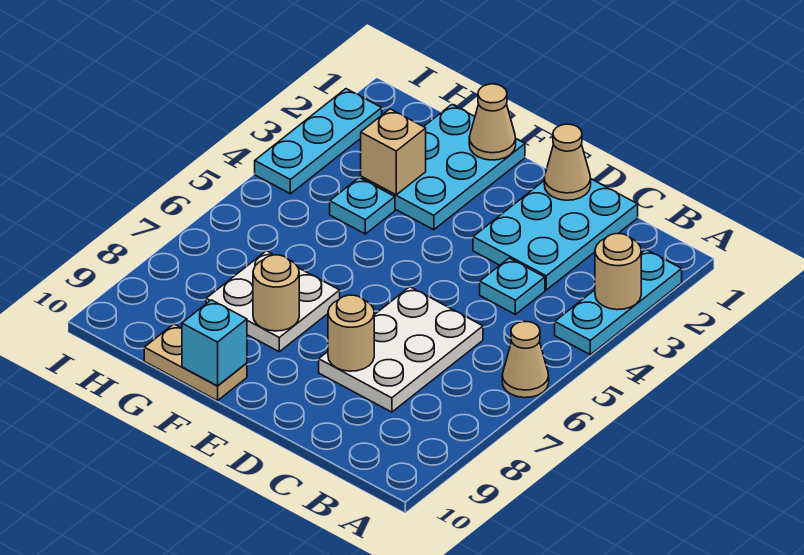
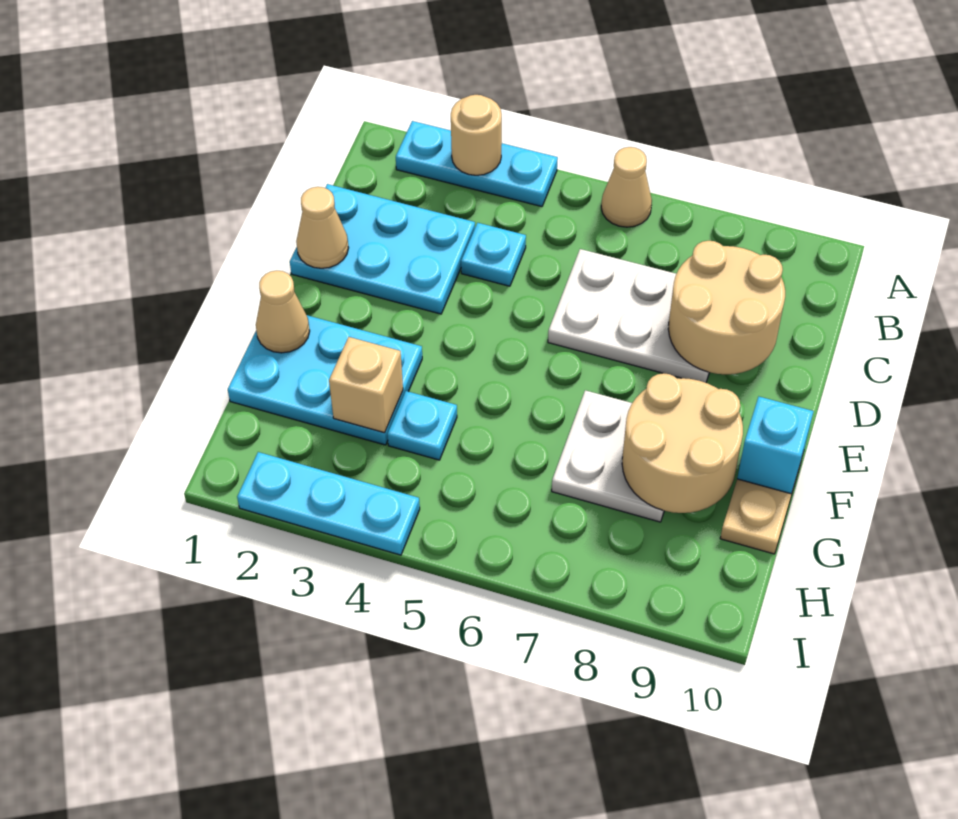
tan 1x1 round brick [328,295,374,371] -> tan 2x2 round brick [668,241,785,374]
tan 1x1 round brick [253,255,299,331] -> tan 2x2 round brick [622,373,743,513]

